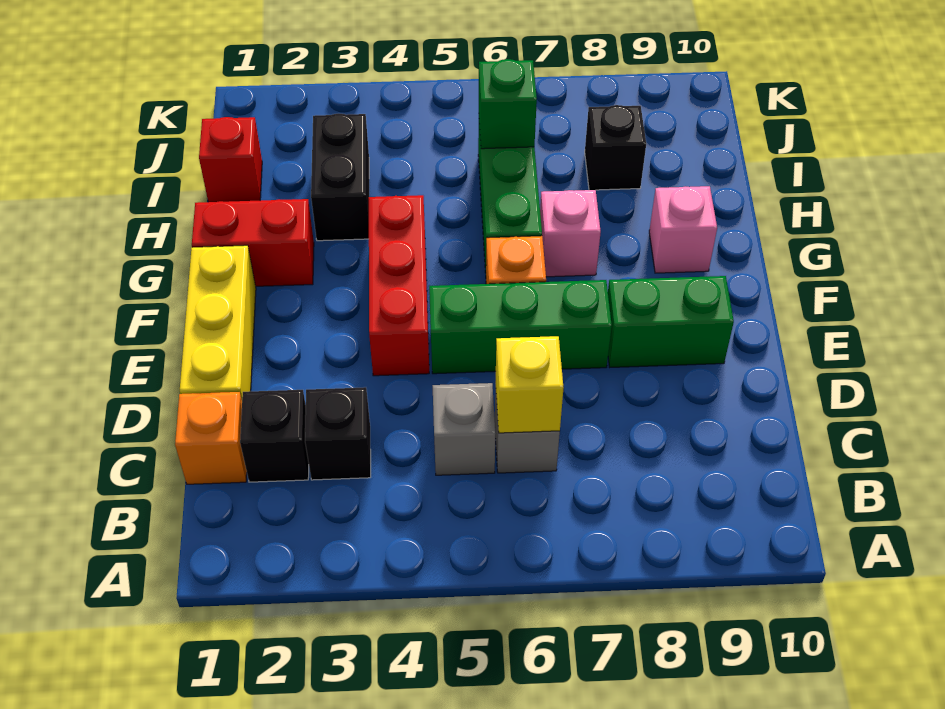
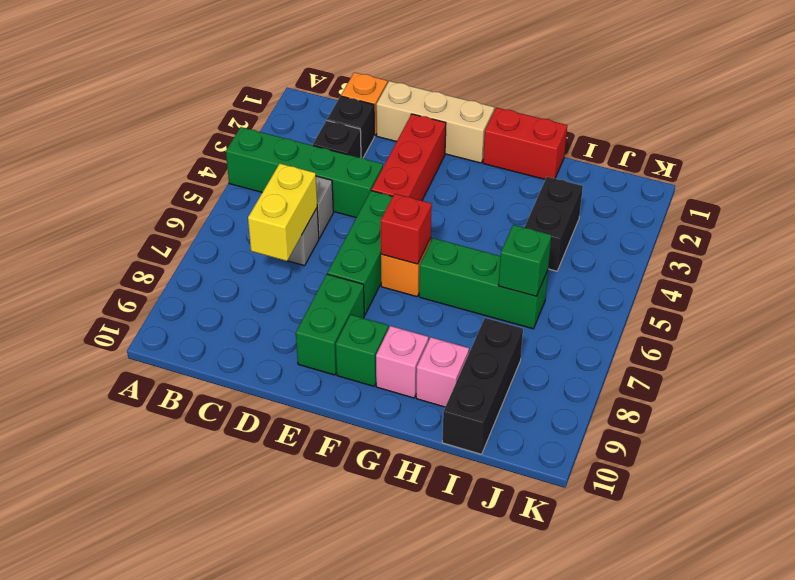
none -> green 1x4 brick [226,127,383,218]
yellow 1x1 brick [495,336,564,433] -> yellow 1x2 brick [248,164,317,261]
yellow 1x3 brick [180,245,256,400] -> tan 1x3 brick [376,81,494,163]
red 1x3 brick [369,195,429,376] -> red 1x3 brick turned to [372,114,446,201]
none -> green 1x1 brick [336,315,388,386]
red 1x2 brick [192,199,314,286] -> red 1x2 brick turned to [483,107,567,179]
pink 1x1 brick [540,190,601,277] -> pink 1x1 brick moved to [416,337,469,407]
black 1x2 brick [311,114,369,241] -> black 1x2 brick turned to [524,177,583,271]
red 1x1 brick [199,117,262,202] -> red 1x1 brick moved to [381,194,432,264]
black 1x1 brick [585,105,646,190] -> black 1x3 brick [442,318,523,454]

